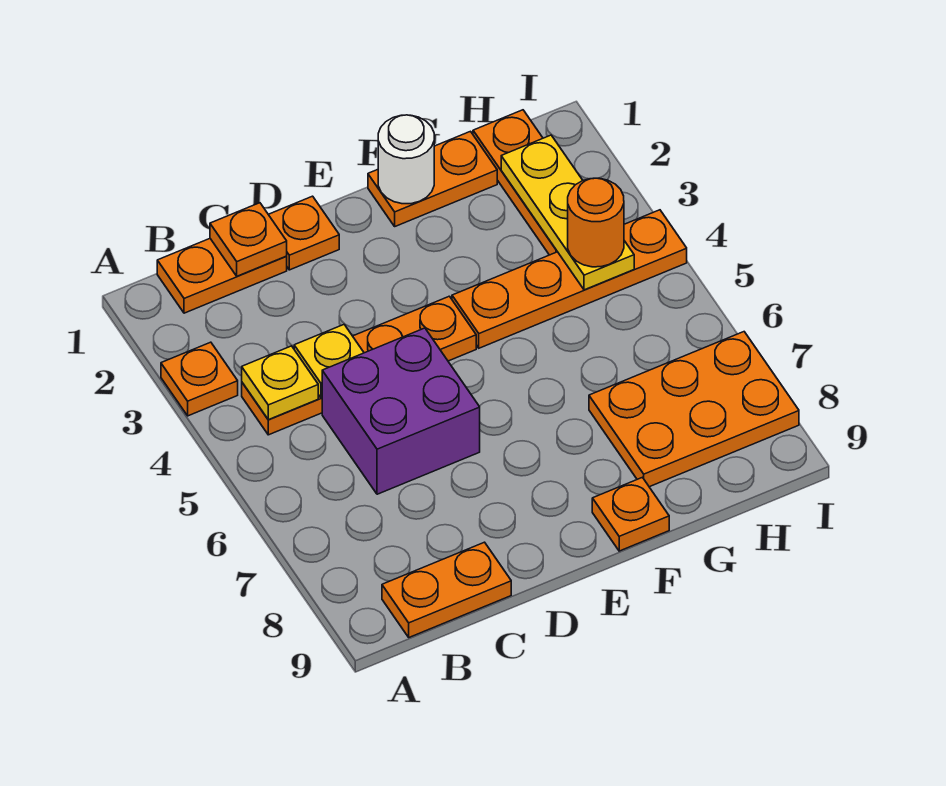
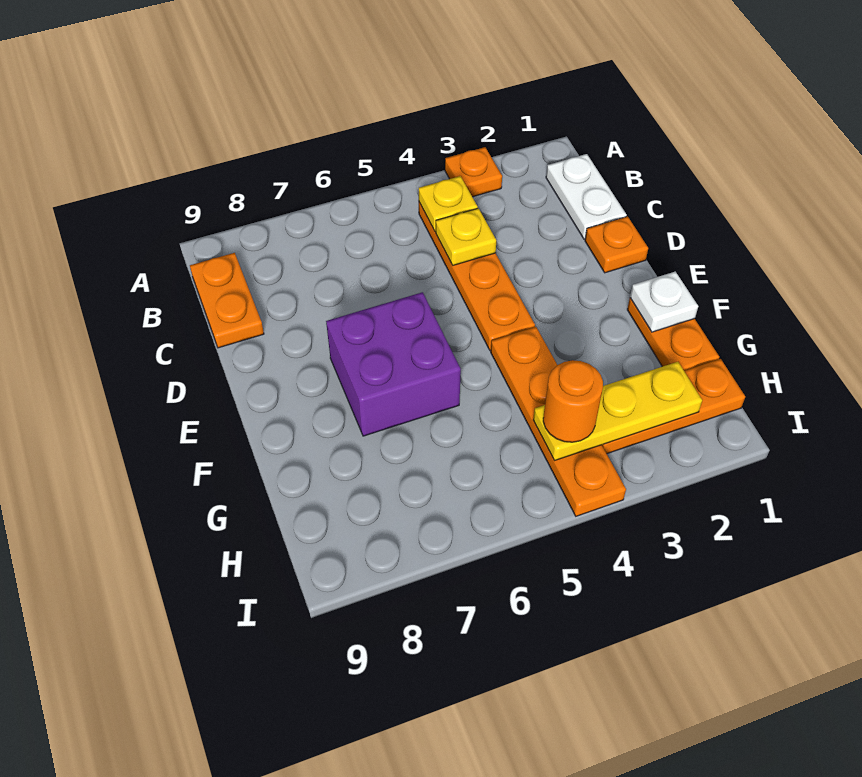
orange 1x2 plate [157,239,287,313] -> white 1x2 plate [546,154,627,239]
orange 1x1 plate [210,203,287,276] -> none
purple 2x2 brick [322,328,480,494] -> purple 2x2 brick moved to [326,292,461,436]
white 1x1 round brick [378,115,434,204] -> white 1x1 plate [630,272,698,332]
orange 1x1 plate [592,477,669,551] -> none
orange 2x3 plate [589,332,799,487] -> none

